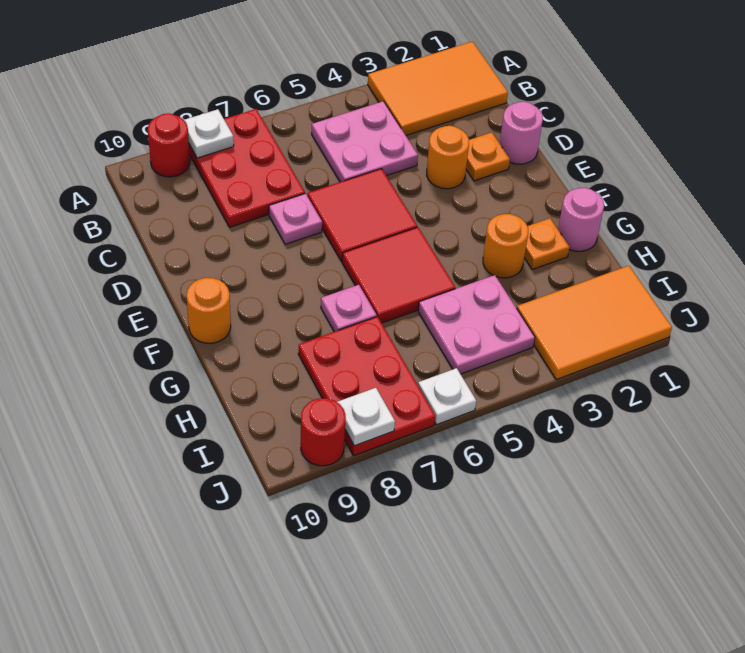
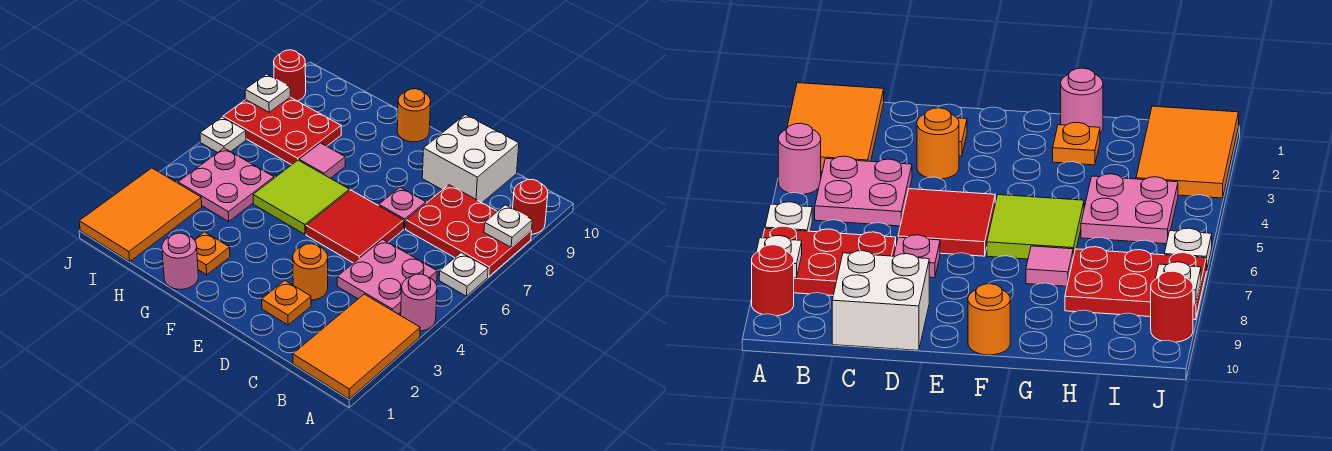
none -> white 1x1 plate [439,253,488,296]
none -> white 2x2 brick [422,115,519,203]
pink 1x1 round brick [500,102,543,164] -> pink 1x1 round brick moved to [401,274,437,331]
red 2x2 tile [342,227,455,323] -> lime 2x2 tile [253,160,349,234]
orange 1x1 round brick [483,214,528,278] -> none
pink 1x1 plate [321,285,377,332] -> pink 1x1 tile [299,143,345,178]

